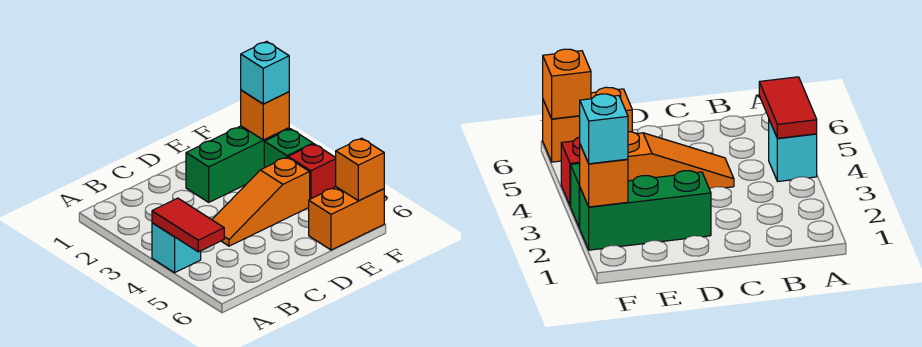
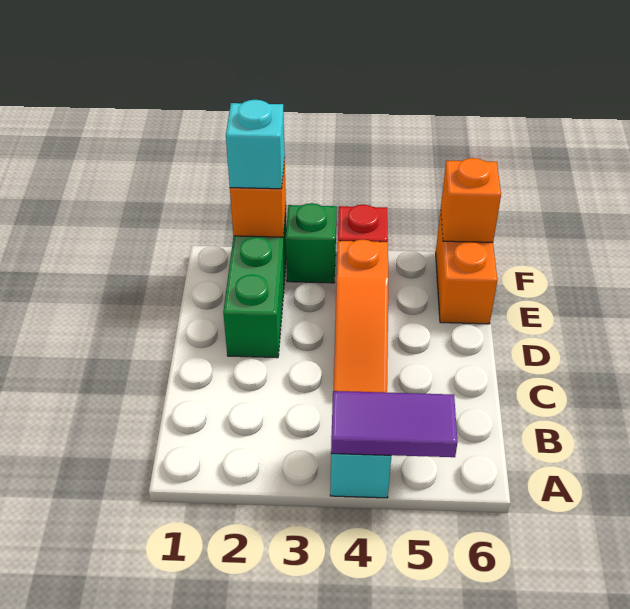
red 1x2 tile [152,198,224,252] -> purple 1x2 tile [331,391,458,457]

